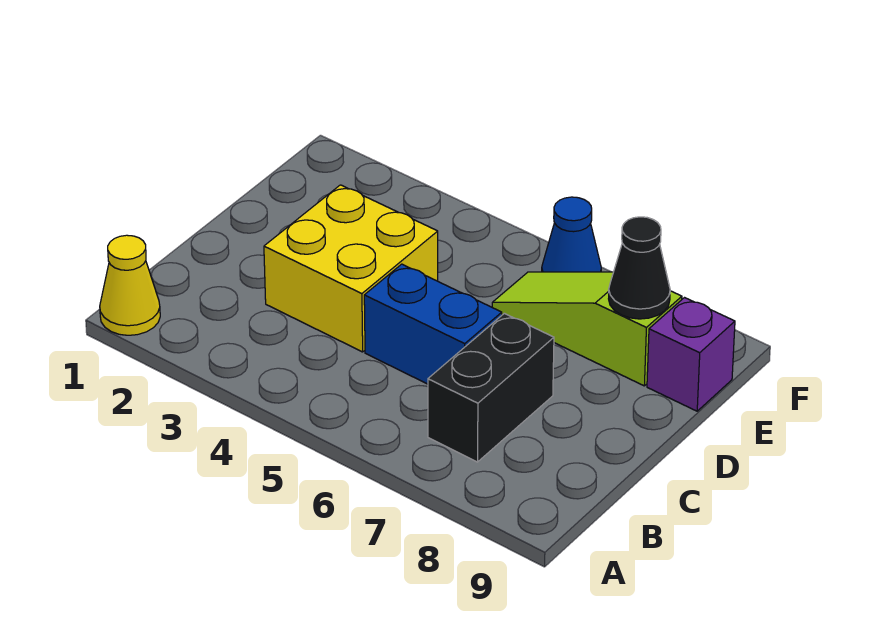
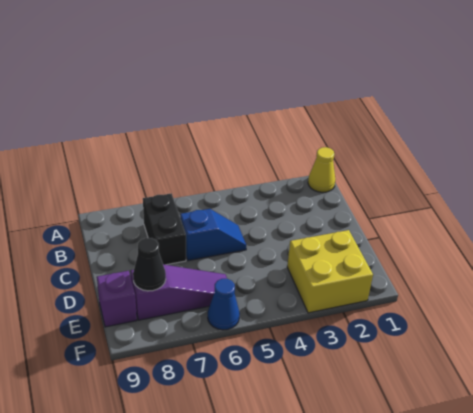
yellow 2x2 brick [264,185,438,352] -> yellow 2x2 brick moved to [287,230,373,313]
blue 1x2 brick [364,264,502,384] -> blue 1x2 slope [180,209,246,261]
lime 1x3 slope [492,272,682,386] -> purple 1x3 slope [130,264,227,320]

